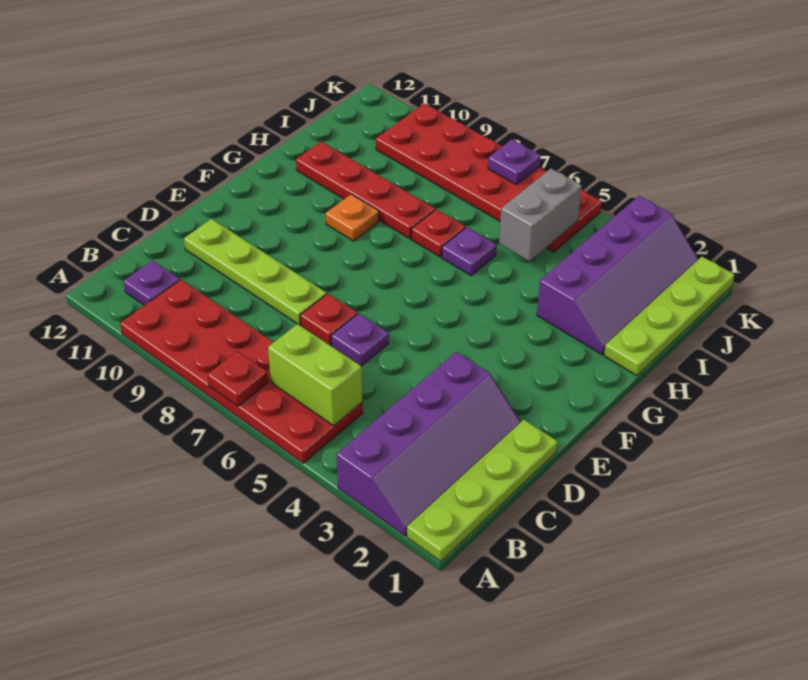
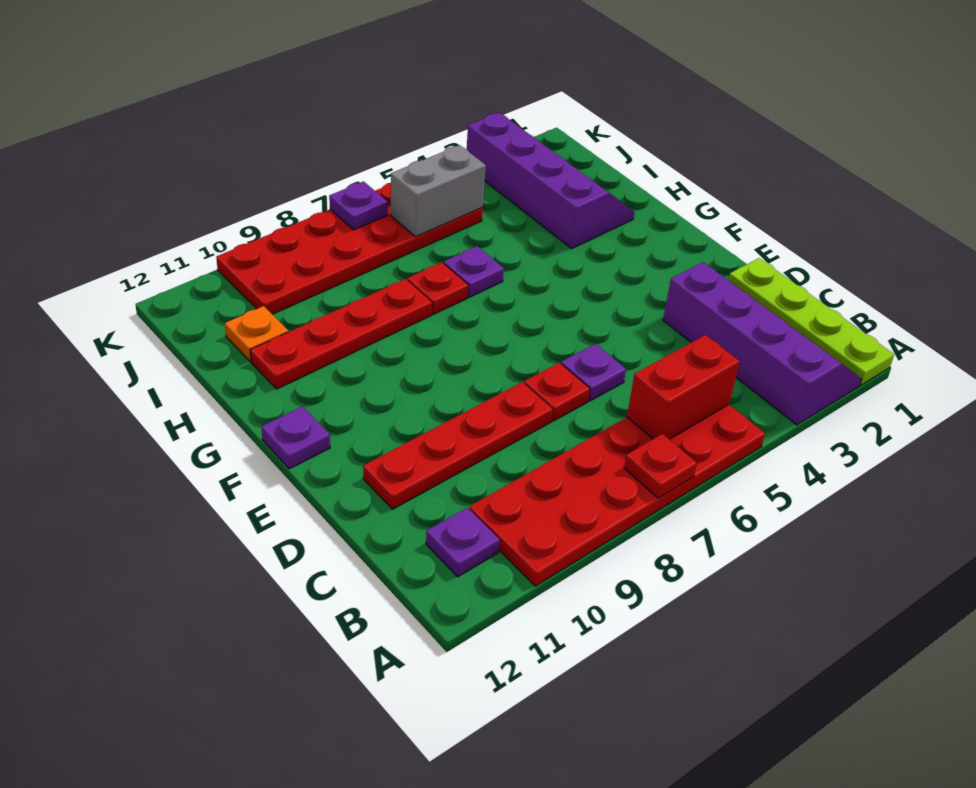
lime 1x2 brick [268,324,363,426] -> red 1x2 brick [627,335,740,439]
lime 1x4 plate [184,219,326,325] -> red 1x4 plate [363,382,553,509]
none -> purple 1x1 plate [261,406,330,469]
orange 1x1 plate [326,194,379,241] -> orange 1x1 plate moved to [225,306,288,362]
lime 1x4 plate [604,257,734,376] -> none
grey 1x2 brick [499,169,582,261] -> grey 1x2 brick turned to [391,145,486,237]

